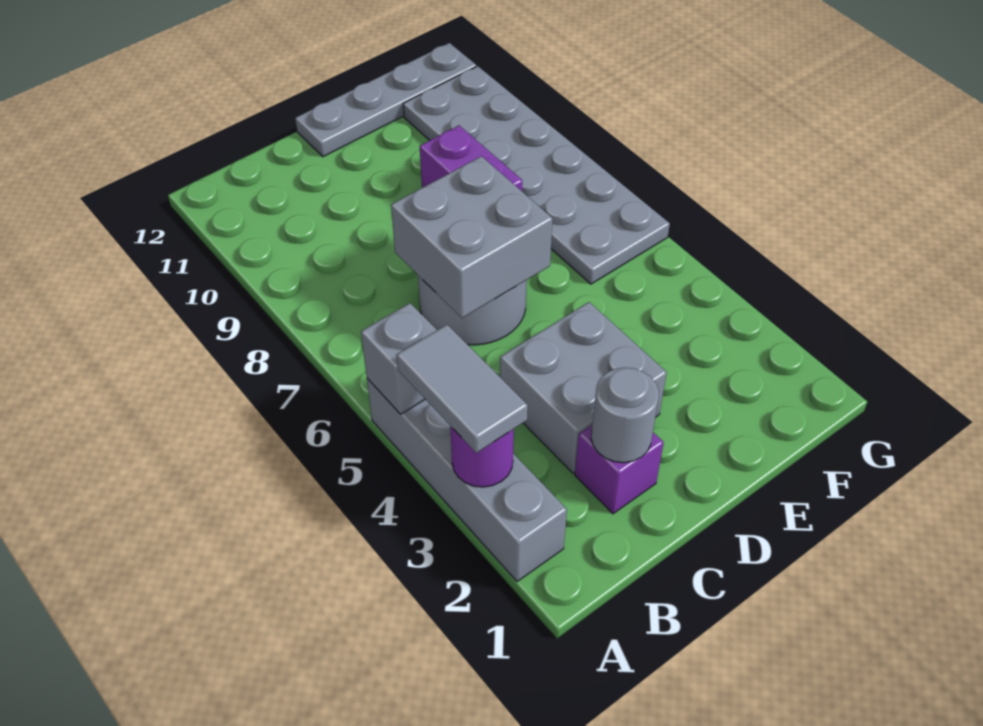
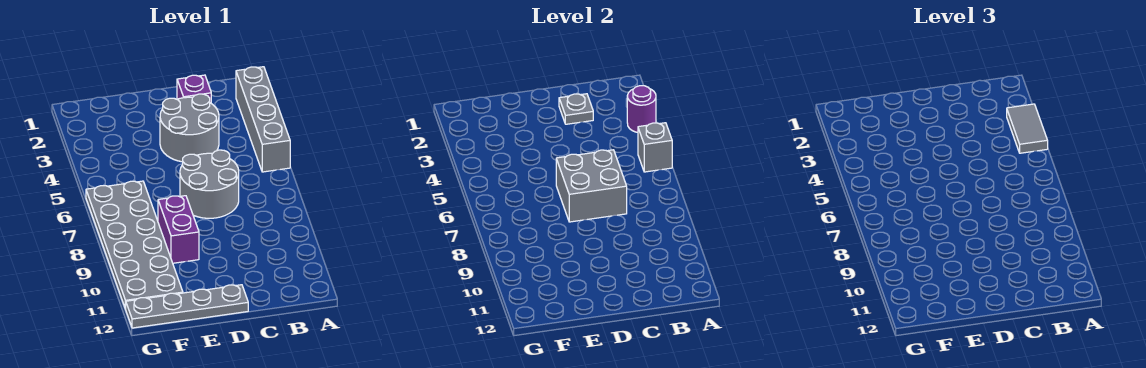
grey 1x1 round brick [591,368,659,463] -> grey 1x1 plate [559,94,593,124]
grey 2x2 brick [500,302,667,473] -> grey 2x2 round brick [160,94,219,162]

